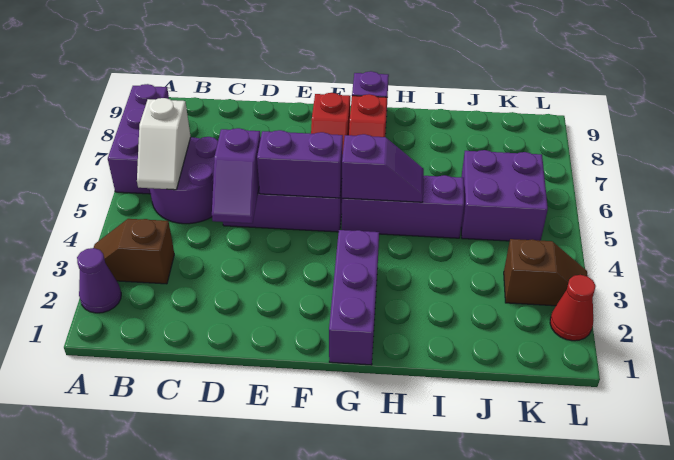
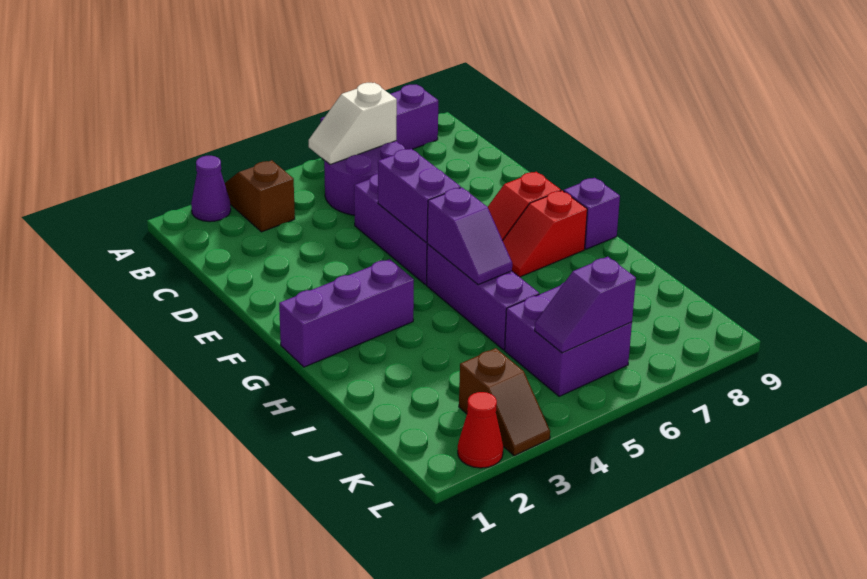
purple 1x2 slope [212,128,261,223] -> purple 1x2 slope moved to [535,257,636,353]

